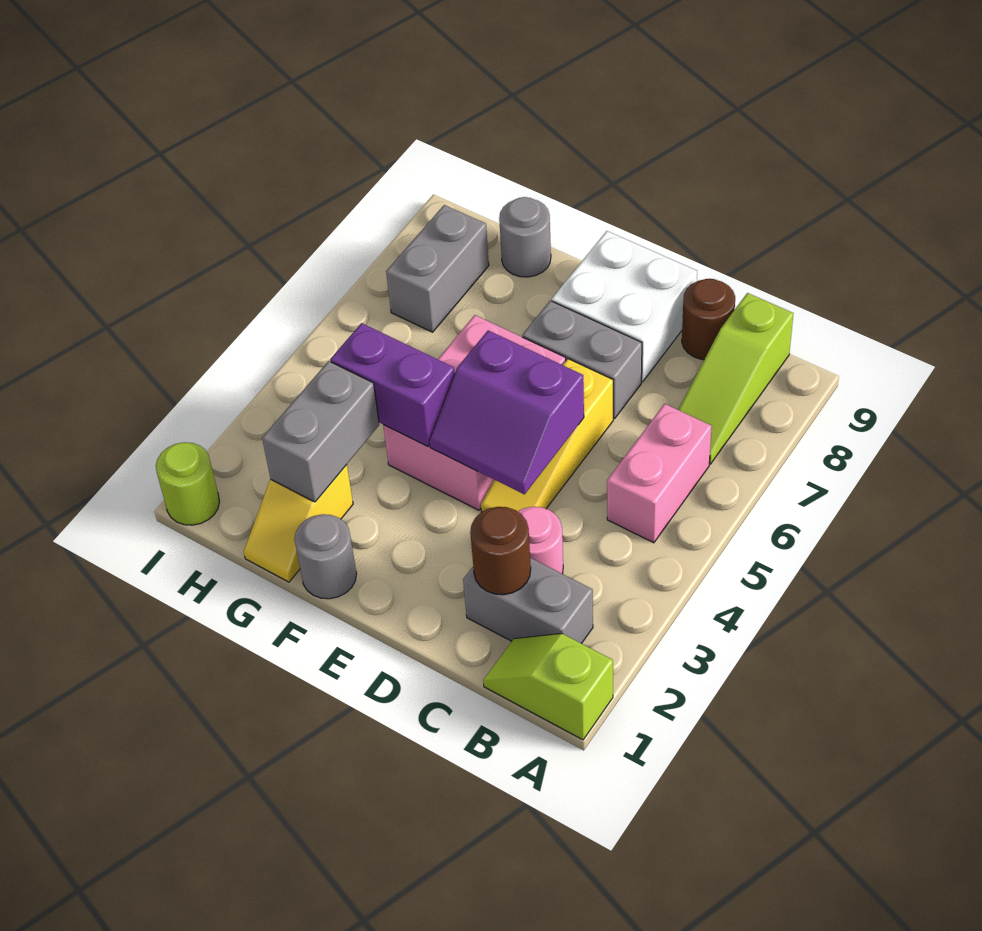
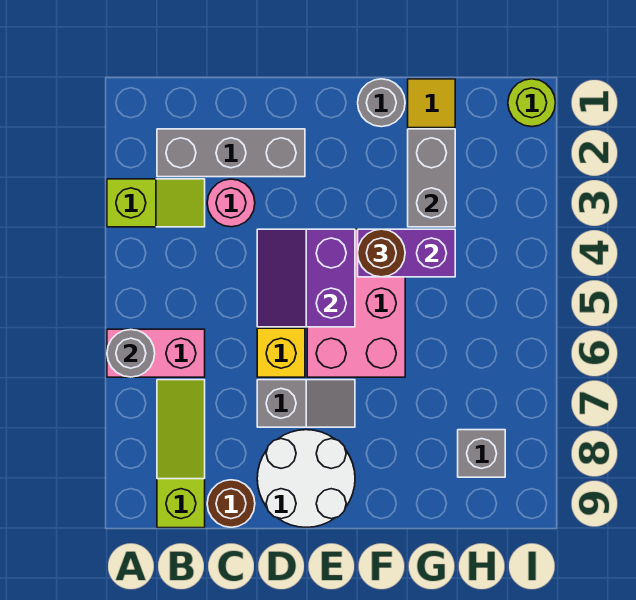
lime 1x2 slope [483,634,613,740] -> lime 1x2 slope moved to [107,179,205,227]
grey 1x2 brick [463,558,593,643] -> grey 1x3 brick [157,129,305,177]
pink 1x2 brick [607,404,712,543] -> pink 1x2 brick turned to [107,329,205,377]
brown 1x1 round brick [470,507,531,595] -> brown 1x1 round brick moved to [358,229,405,277]
purple 2x2 slope [429,331,584,494] -> purple 2x2 slope turned to [257,229,355,327]
grey 1x2 brick [522,301,642,419] -> grey 1x2 slope [257,380,355,427]
white 2x2 brick [552,231,697,382] -> white 2x2 round brick [257,430,355,527]
grey 1x1 round brick [499,197,551,277] -> grey 1x1 round brick moved to [107,329,155,377]
grey 1x2 brick [386,205,489,332] -> grey 1x1 brick [458,430,505,477]

